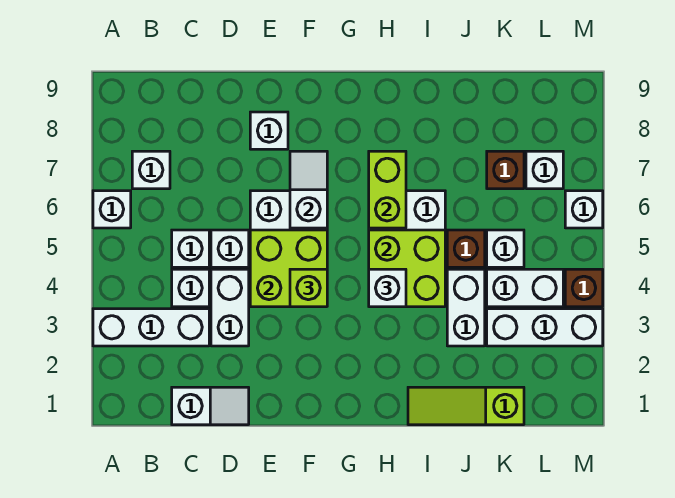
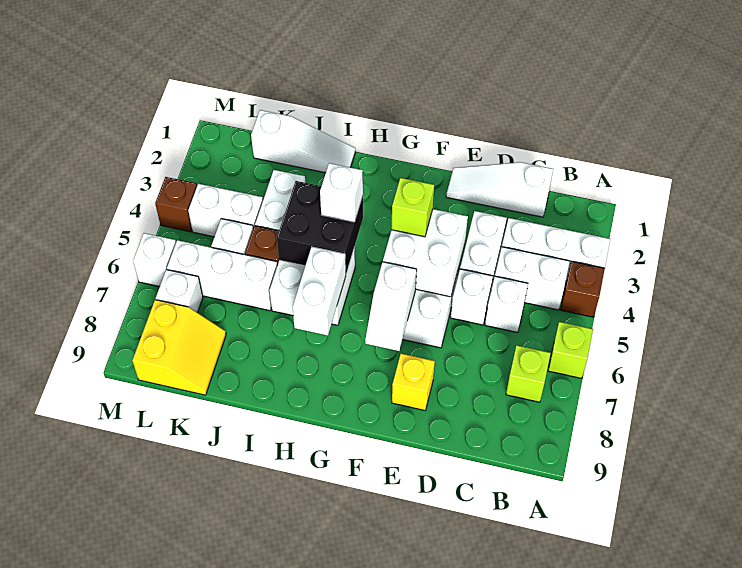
white 1x1 brick [93,191,131,228] -> lime 1x1 brick [548,322,593,378]
white 1x1 brick [132,151,170,189] -> lime 1x1 brick [506,345,551,402]
white 1x2 slope [172,387,249,425] -> white 1x3 slope [446,162,553,217]
white 1x1 brick [172,269,209,307] -> white 1x2 brick [495,247,570,310]
lime 2x2 brick [250,230,327,307] -> white 2x2 brick [383,209,468,297]
white 1x1 brick [250,112,288,149] -> yellow 1x1 brick [392,354,435,410]
lime 2x2 brick [369,230,445,307] -> black 2x2 brick [277,181,363,273]
lime 1x2 brick [369,151,406,228] -> white 1x2 brick [292,247,346,336]
lime 1x3 slope [408,387,524,425] -> white 1x3 slope [251,110,355,173]
white 1x3 brick [487,309,603,346] -> white 1x3 brick moved to [167,240,278,311]
brown 1x1 brick [487,151,524,189] -> brown 1x1 brick moved to [561,261,605,317]
none -> yellow 2x2 slope [132,300,226,395]

